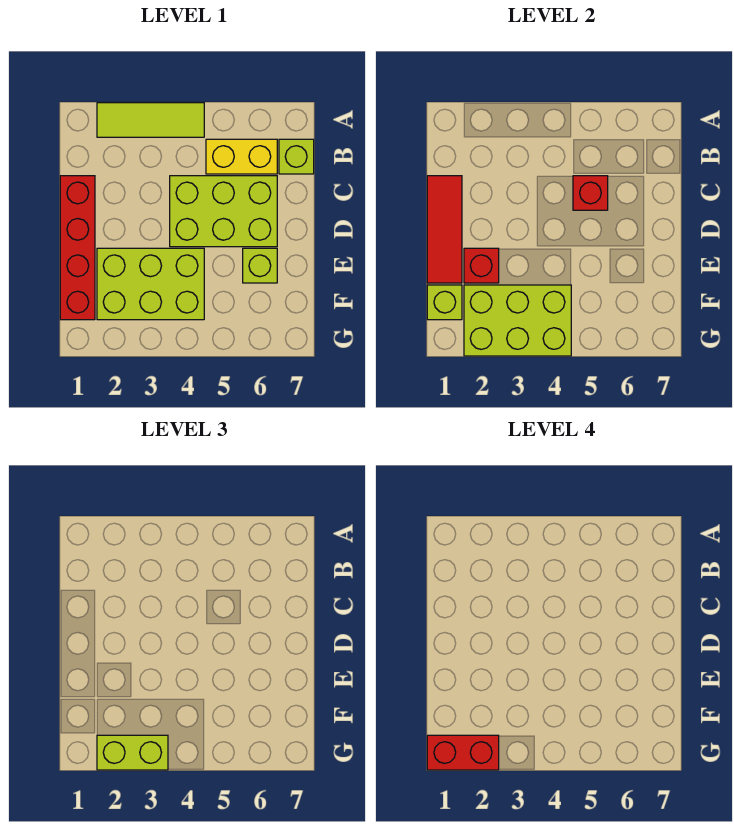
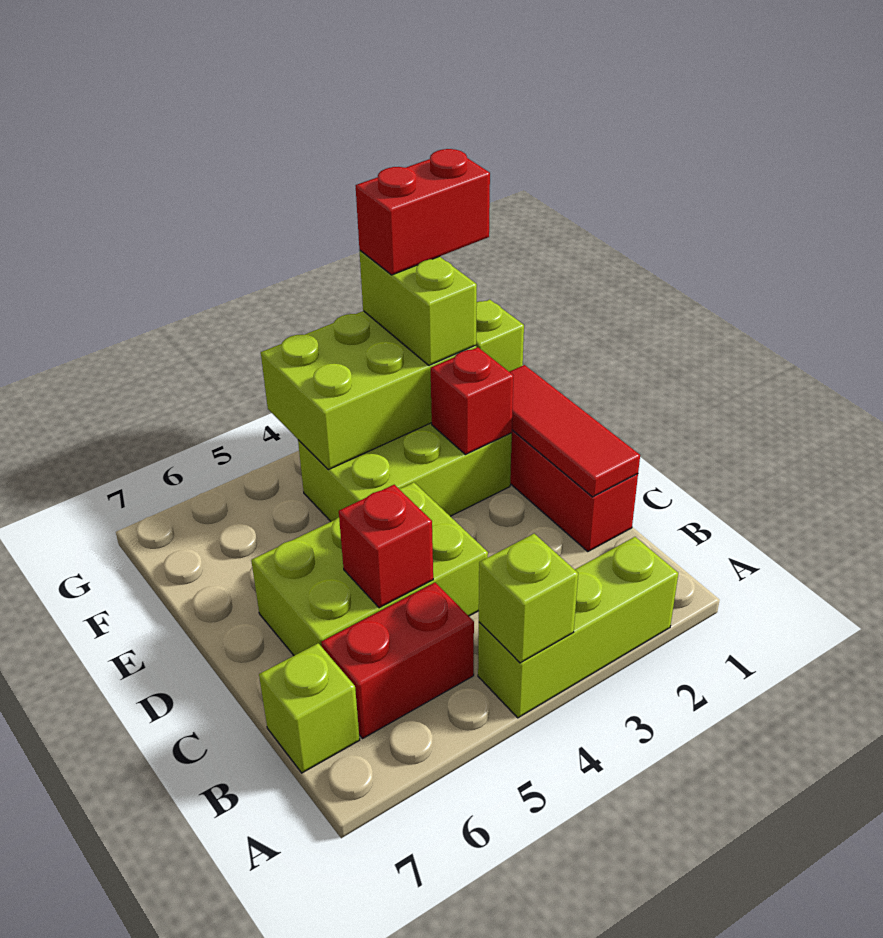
lime 1x3 tile [97,103,204,137] -> lime 1x3 brick [478,537,678,718]
yellow 1x2 brick [206,139,277,174] -> red 1x2 brick [321,583,474,738]
lime 1x1 brick [243,248,277,283] -> lime 1x1 brick moved to [479,534,578,663]
lime 1x2 brick [97,735,168,770] -> lime 1x2 brick turned to [360,251,477,365]

